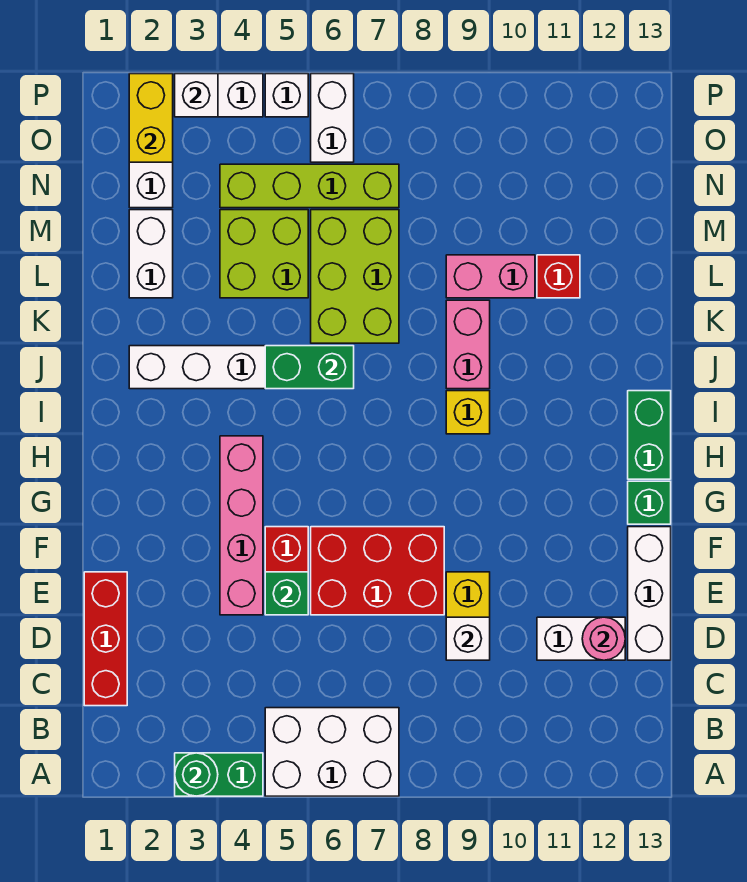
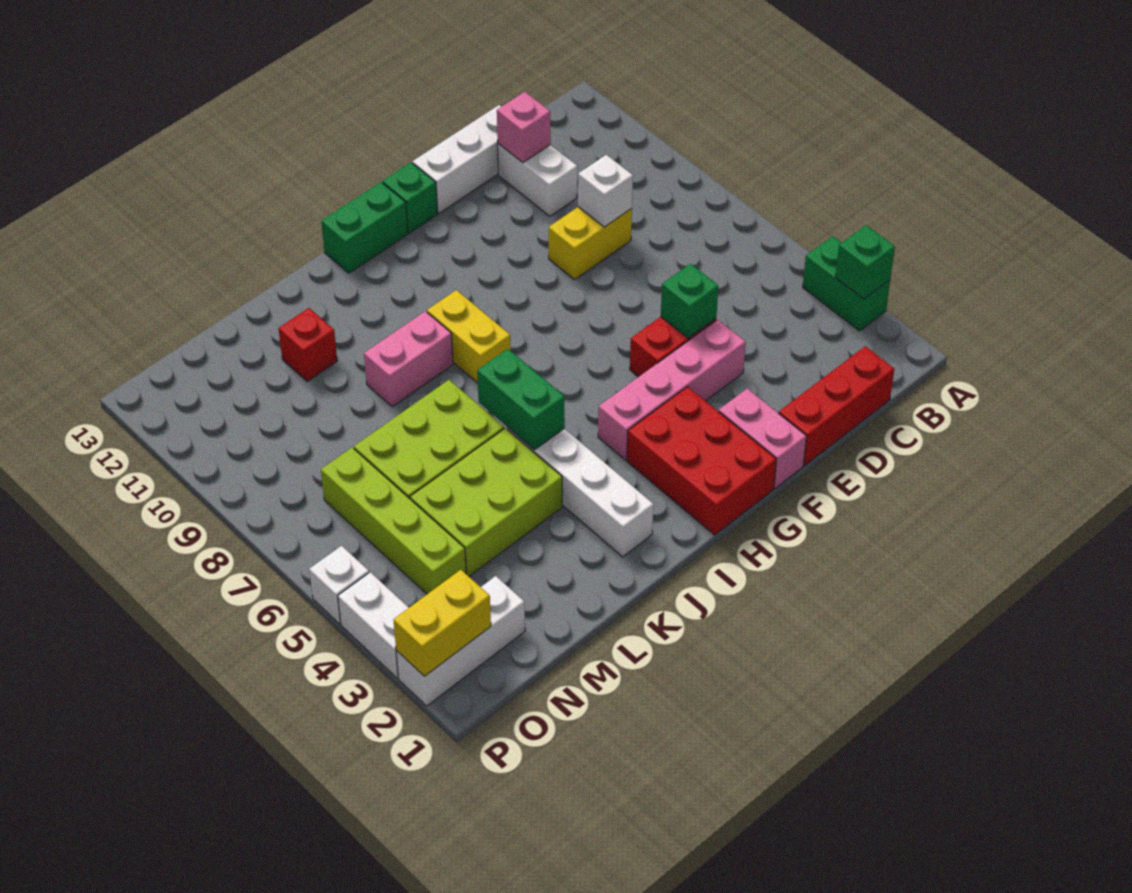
green 1x1 round brick [175,753,218,796] -> green 1x1 brick [835,225,895,299]
white 2x3 brick [265,708,399,796] -> none
pink 1x1 round brick [582,617,625,660] -> pink 1x1 brick [497,92,551,163]
red 2x3 brick [311,527,444,615] -> red 2x3 brick moved to [627,387,776,535]
yellow 1x1 brick [446,391,490,434] -> yellow 1x2 brick [427,290,511,383]
white 1x2 brick [129,210,173,298] -> none
lime 2x2 brick [220,210,308,298] -> lime 2x3 brick [410,428,562,576]
pink 1x2 brick [446,255,535,298] -> pink 1x2 brick moved to [719,388,807,488]
white 1x2 brick [311,74,354,162] -> none
white 1x1 brick [175,74,218,117] -> none

